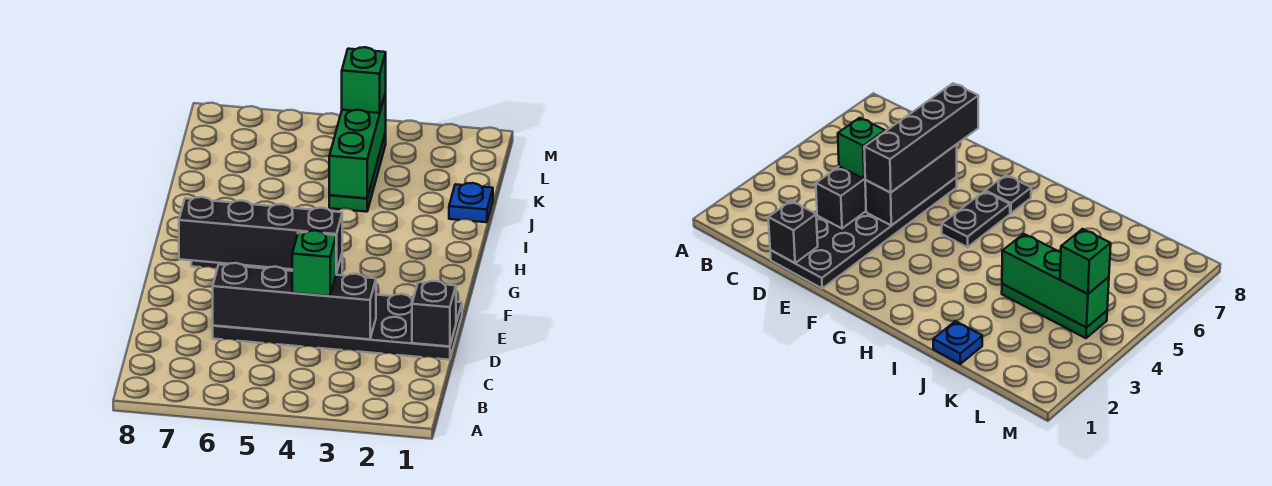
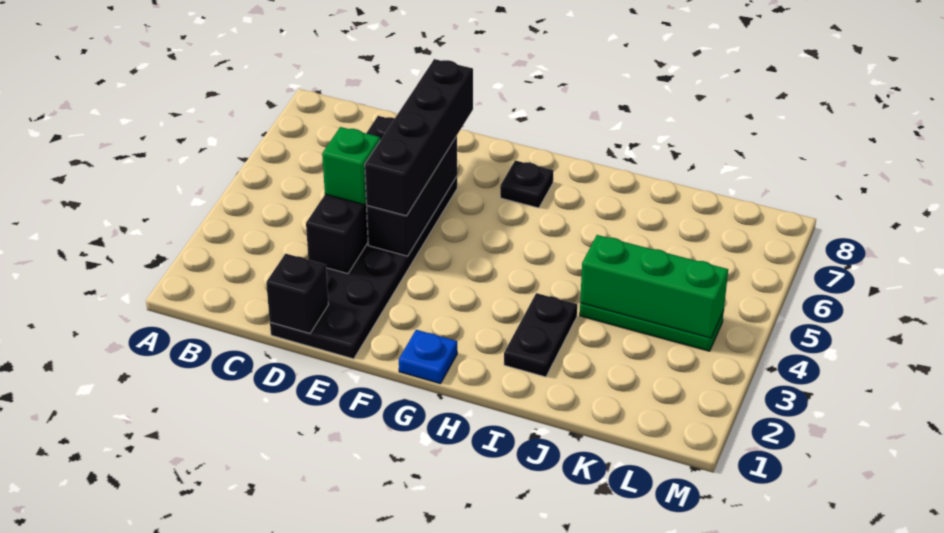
black 1x2 plate [942,191,1010,247] -> black 1x2 plate moved to [504,293,577,377]
blue 1x1 plate [449,183,493,222] -> blue 1x1 plate moved to [399,330,457,384]
green 1x1 brick [342,47,386,113] -> none

